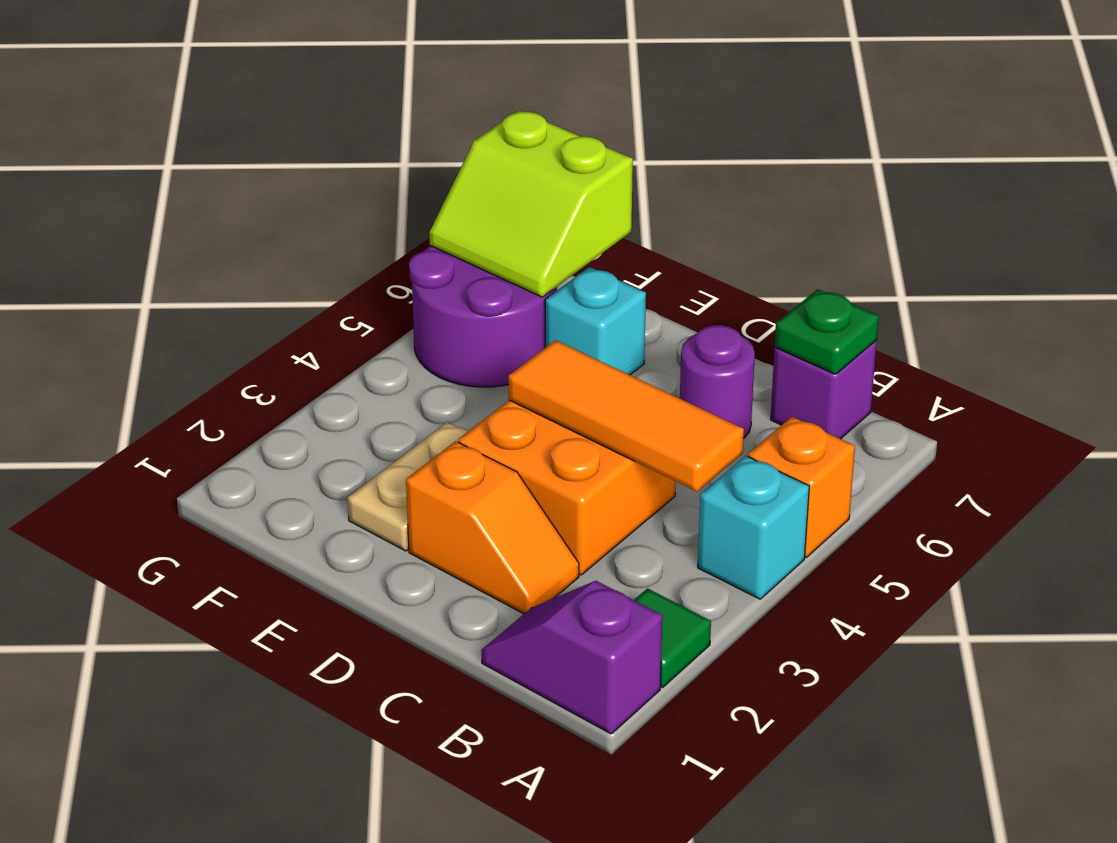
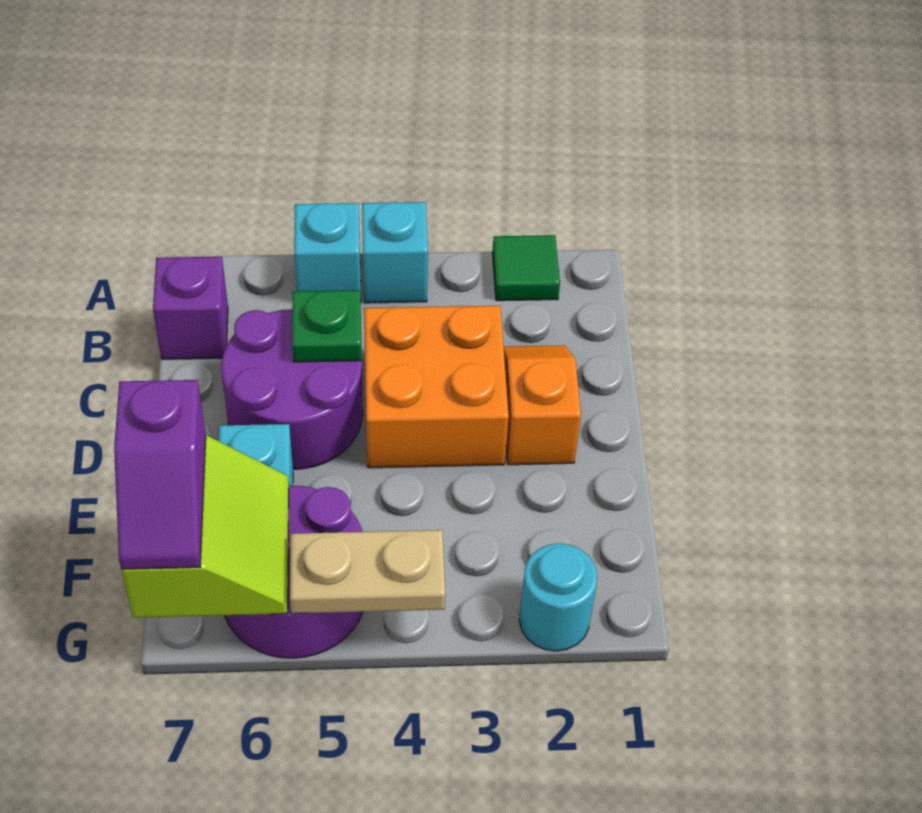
purple 1x2 slope [481,581,663,734] -> purple 1x2 slope moved to [114,380,206,569]
orange 1x1 brick [748,417,855,557] -> cyan 1x1 brick [294,203,361,298]
orange 1x3 tile [508,340,744,491] -> none
green 1x1 plate [775,289,879,374] -> green 1x1 plate moved to [292,290,362,362]
purple 1x1 round brick [680,325,755,439] -> purple 2x2 round brick [221,309,363,469]
tan 1x2 plate [348,422,468,551] -> tan 1x2 plate moved to [290,530,445,614]
none -> cyan 1x1 round brick [519,543,597,651]

